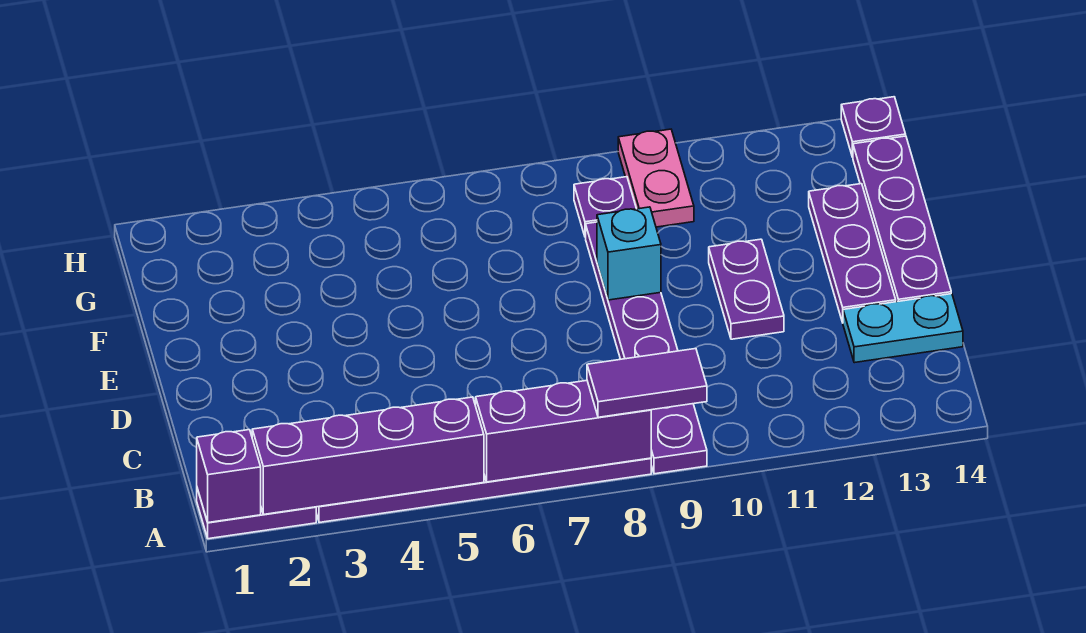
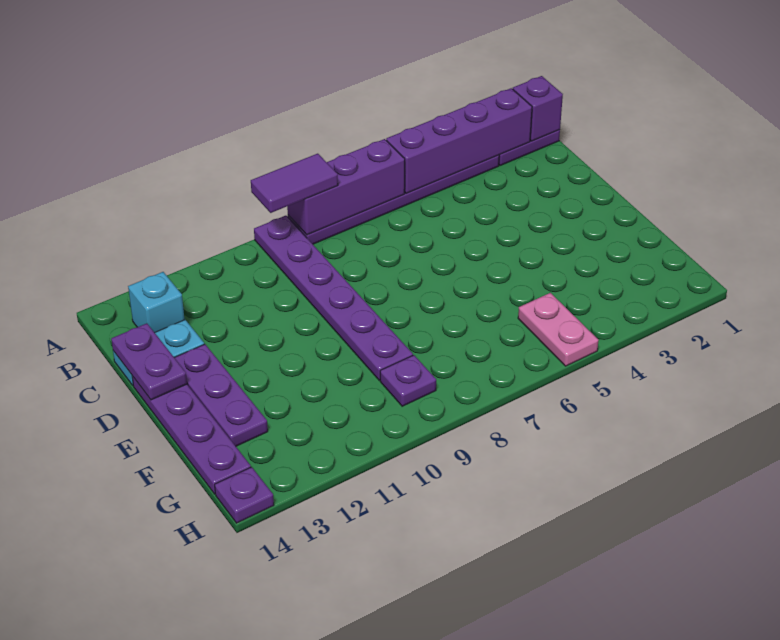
purple 1x2 plate [709,239,784,339] -> purple 1x2 plate moved to [111,323,187,400]
cyan 1x1 brick [597,207,661,300] -> cyan 1x1 brick moved to [128,272,185,333]
pink 1x2 plate [618,129,694,227] -> pink 1x2 plate moved to [518,293,599,366]

